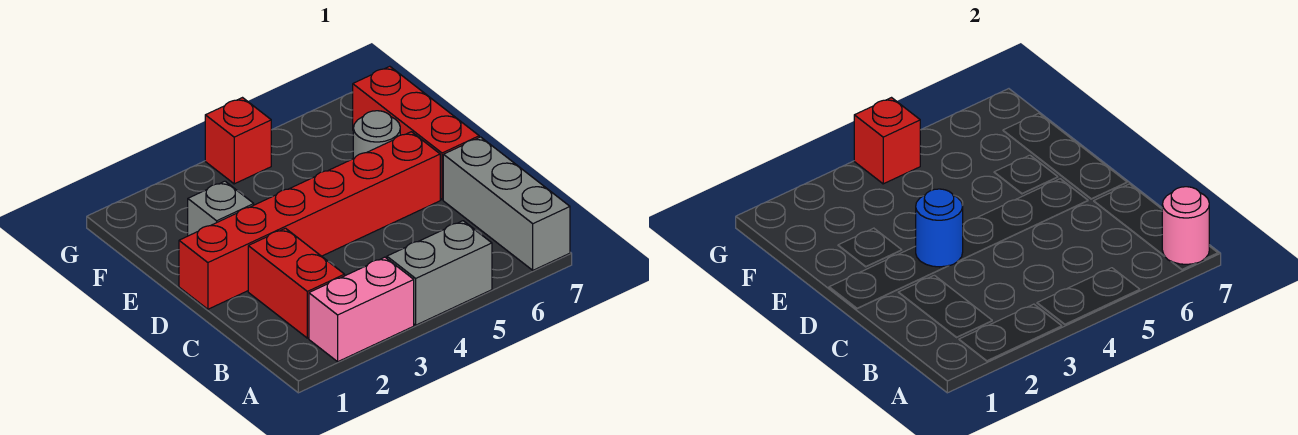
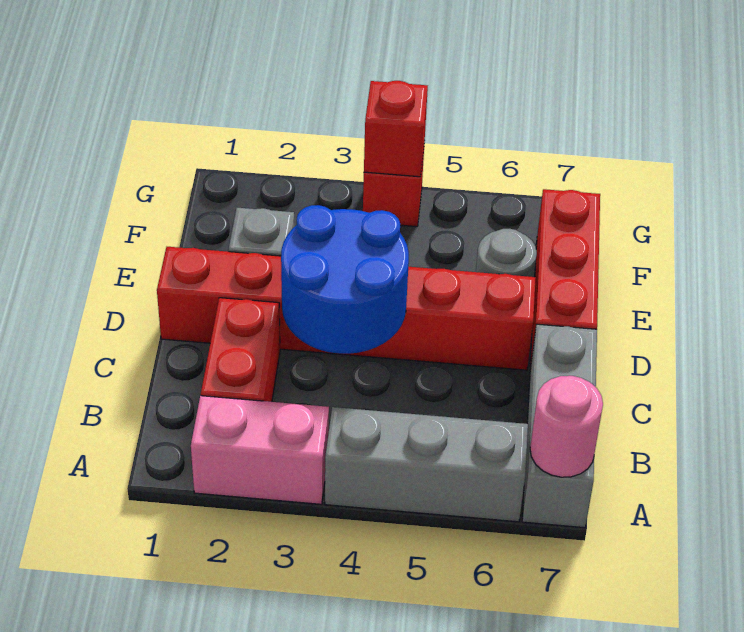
grey 1x2 brick [387,221,492,325] -> grey 1x3 brick [325,407,528,522]
blue 1x1 round brick [916,189,963,267] -> blue 2x2 round brick [281,205,409,354]

